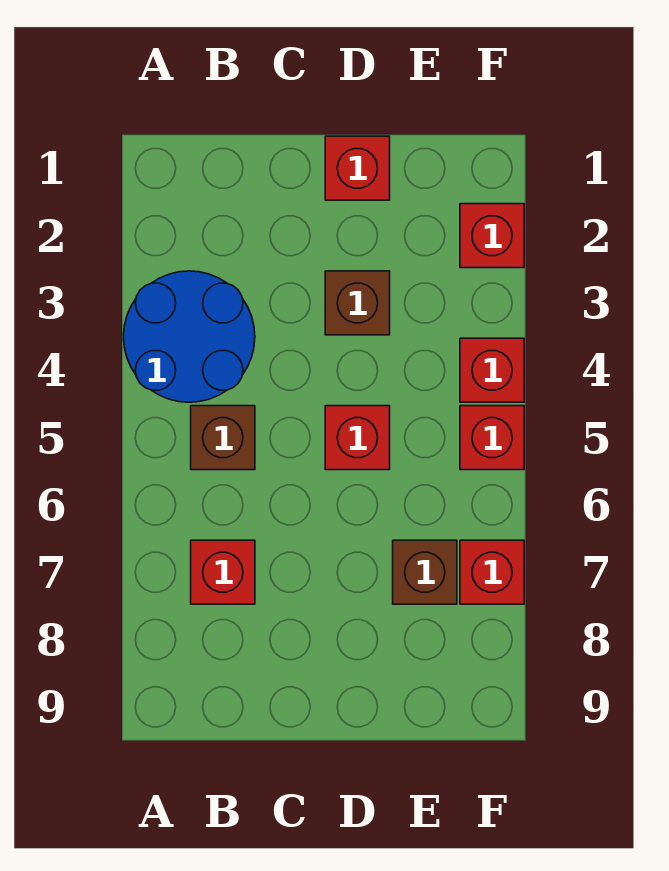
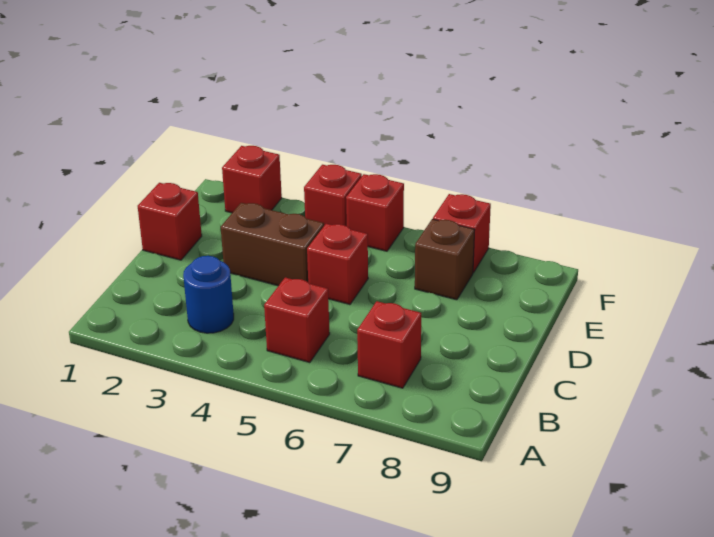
blue 2x2 round brick [124,271,255,402] -> blue 1x1 round brick [183,256,234,333]
brown 1x1 brick [191,406,255,470] -> red 1x1 brick [264,277,330,363]
brown 1x1 brick [325,271,390,335] -> brown 1x2 brick [221,203,324,286]

